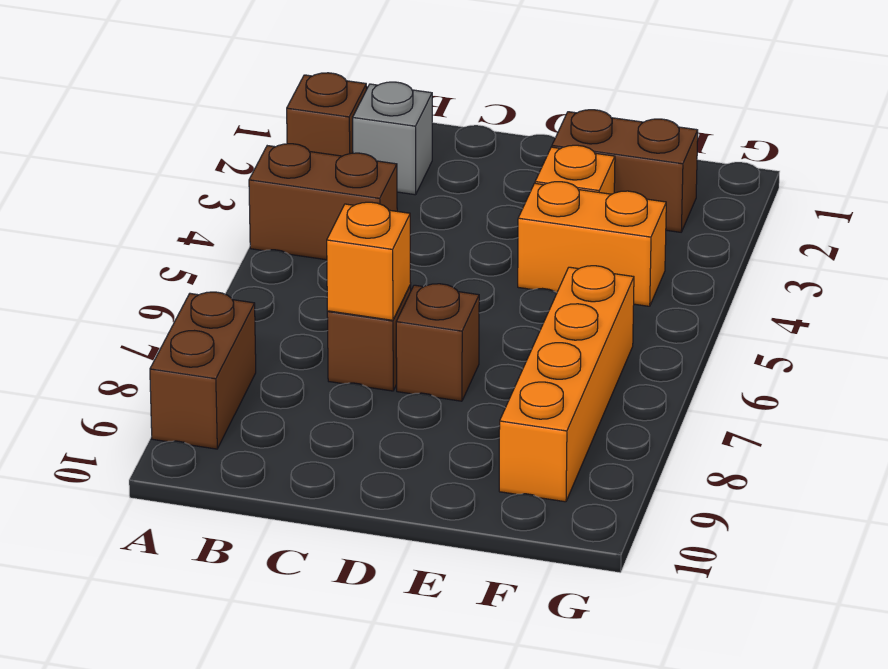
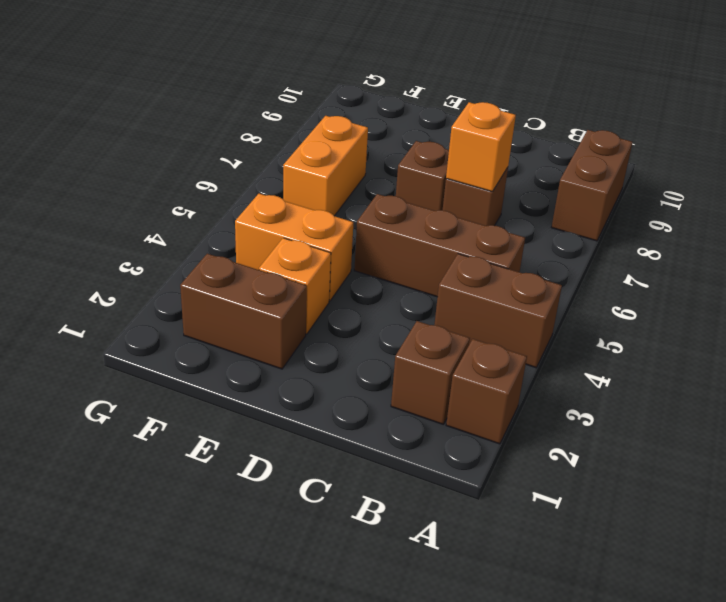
grey 1x1 brick [353,82,432,195] -> brown 1x1 brick [391,321,470,424]
none -> brown 1x3 brick [354,194,525,297]
orange 1x4 brick [499,266,634,502] -> orange 1x2 brick [283,116,368,216]

